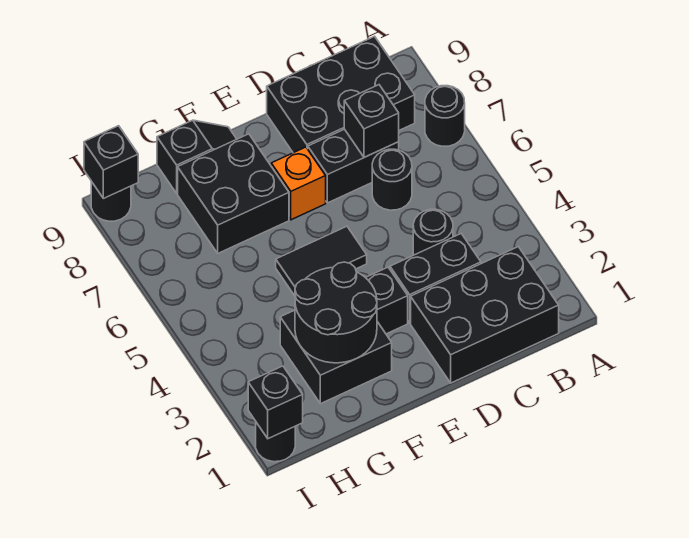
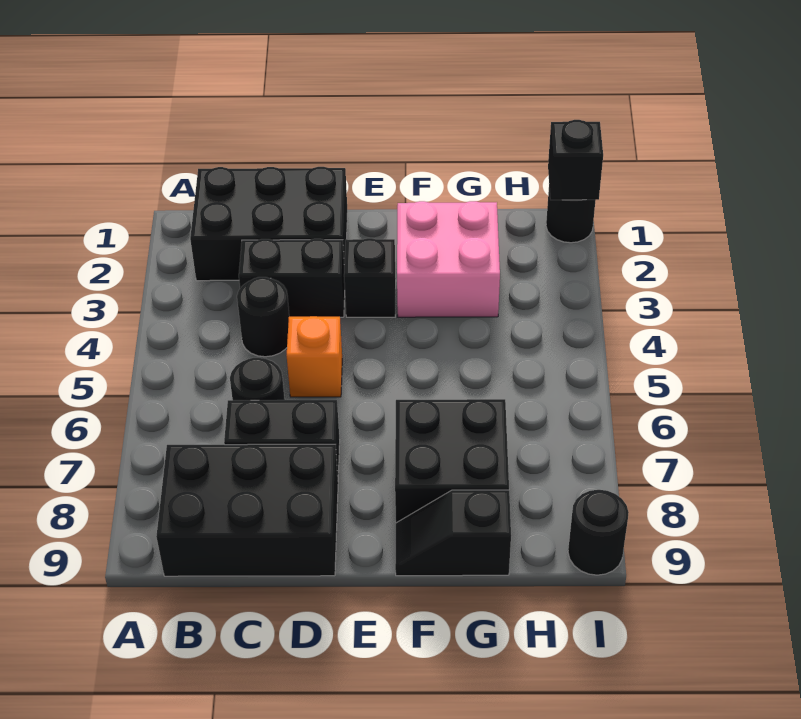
black 1x1 round brick [425,86,465,146] -> none
black 1x1 brick [344,85,399,157] -> none
black 1x2 tile [276,226,367,296] -> none
orange 1x1 brick [271,147,326,220] -> orange 1x1 brick moved to [287,316,342,397]
black 2x2 brick [280,310,392,404] -> pink 2x2 brick [397,201,500,317]
black 2x2 round brick [295,262,377,363] -> none
black 1x1 brick [84,126,138,198] -> none

